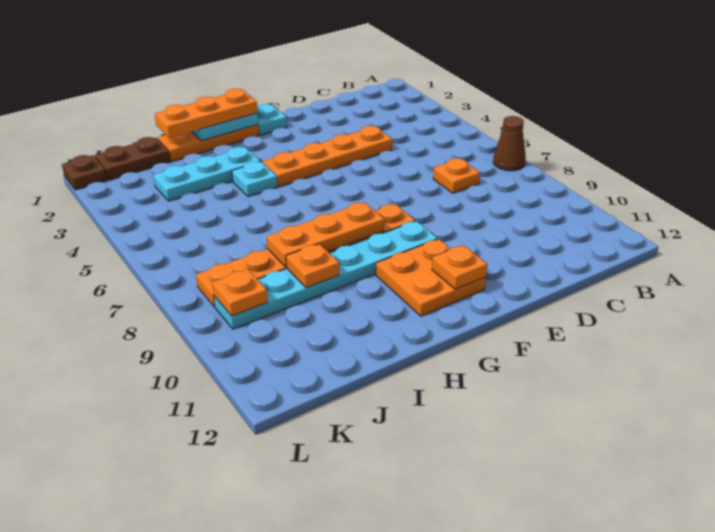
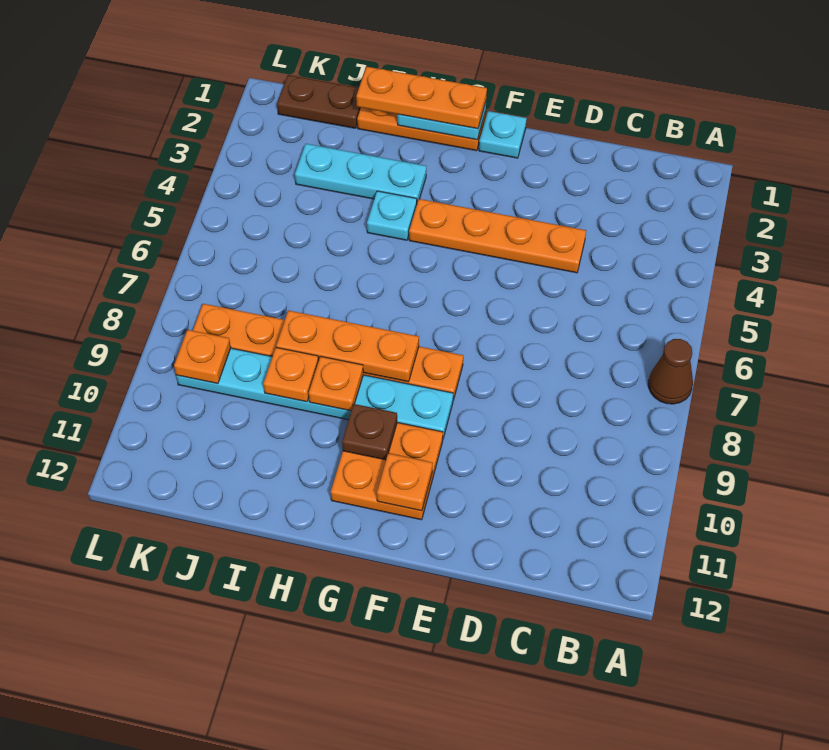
orange 1x1 plate [433,158,480,193] -> orange 1x1 plate moved to [309,356,363,411]
brown 1x1 plate [62,155,107,190] -> brown 1x1 plate moved to [342,404,397,460]

